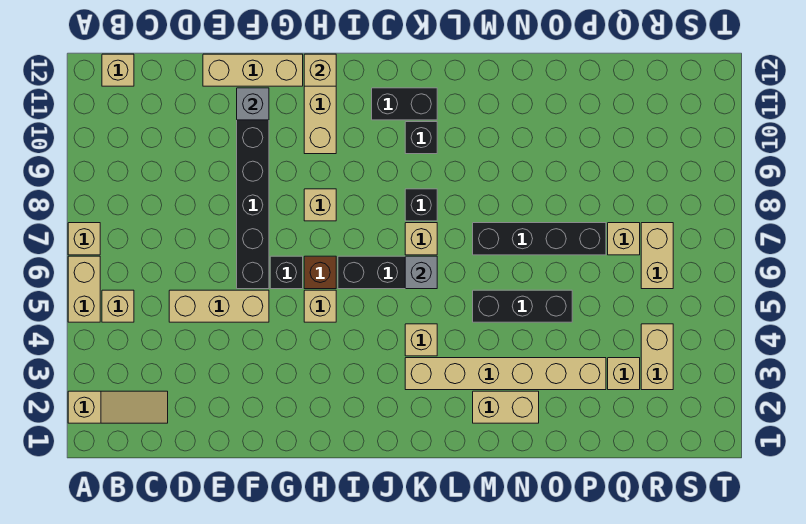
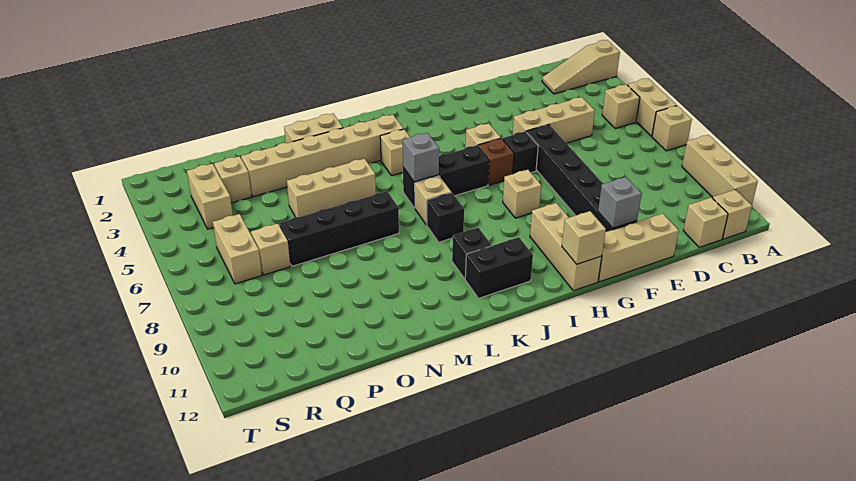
none -> tan 1x3 brick [682,135,758,205]
none -> tan 1x1 brick [683,197,728,247]
black 1x3 brick [473,290,572,322] -> tan 1x3 brick [287,159,376,217]

